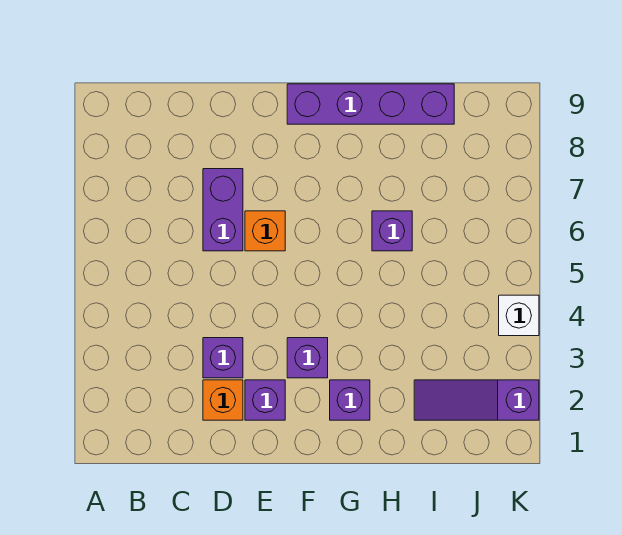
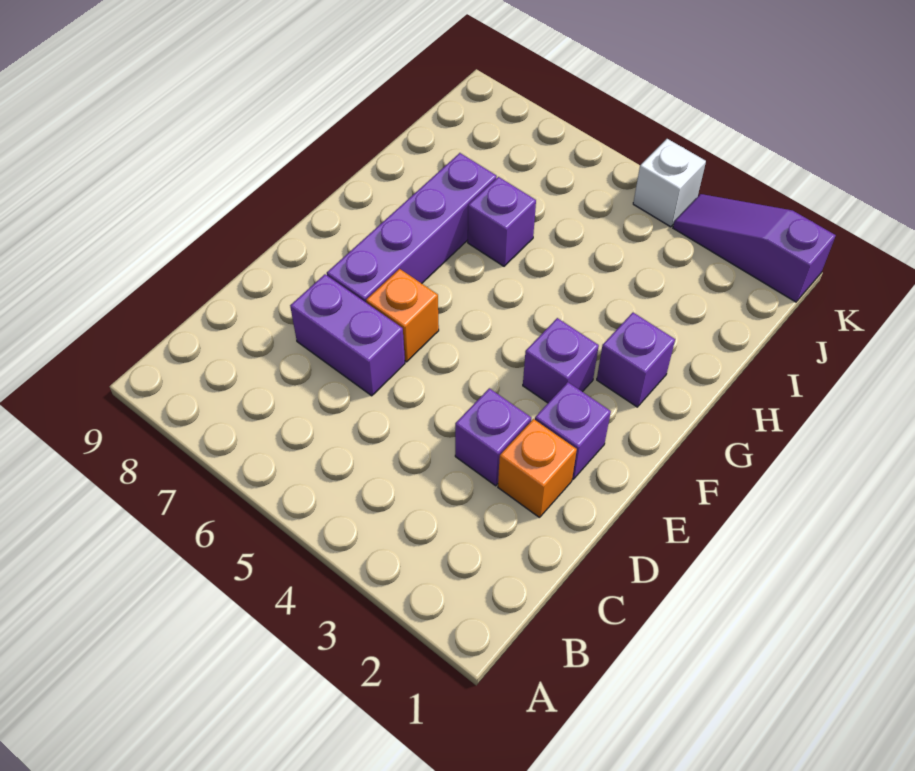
purple 1x4 brick [287,84,454,124] -> purple 1x4 brick moved to [327,153,497,302]
purple 1x3 slope [414,380,539,420] -> purple 1x3 slope turned to [673,194,836,302]

